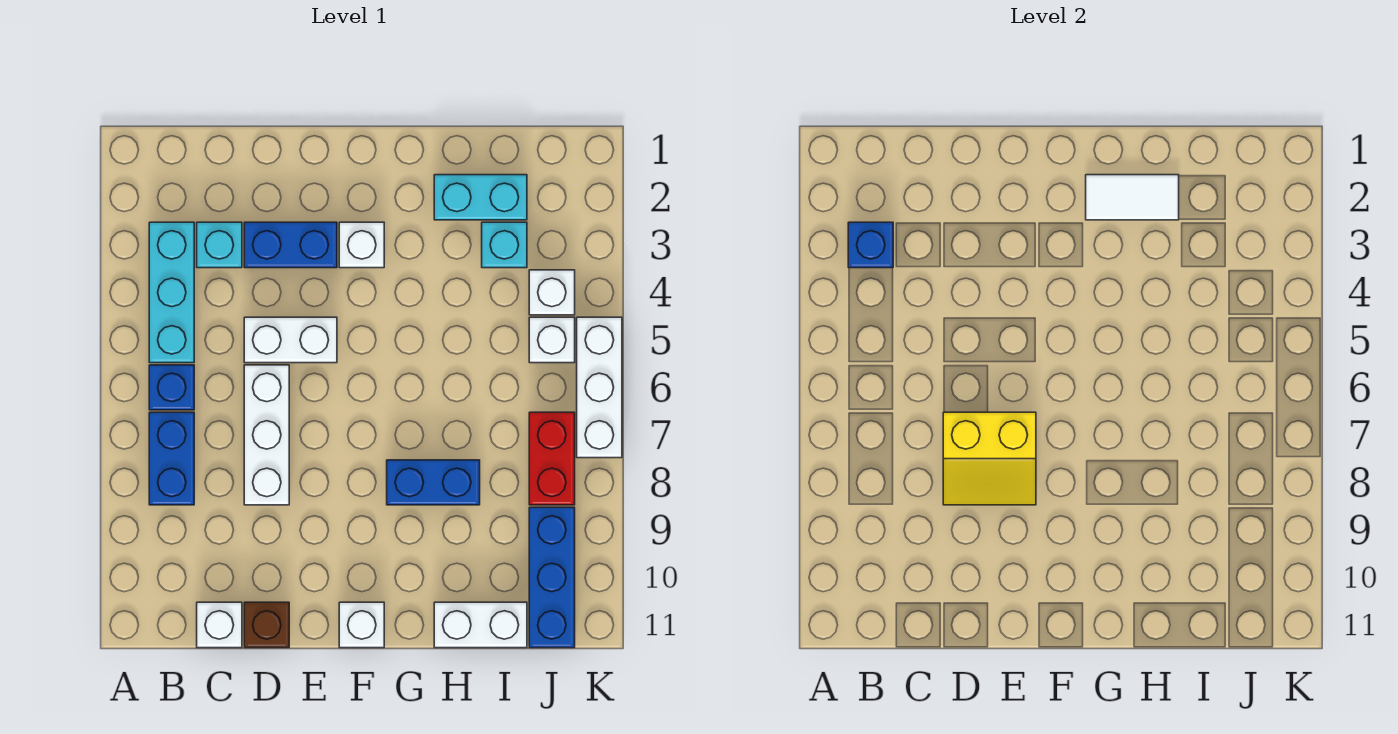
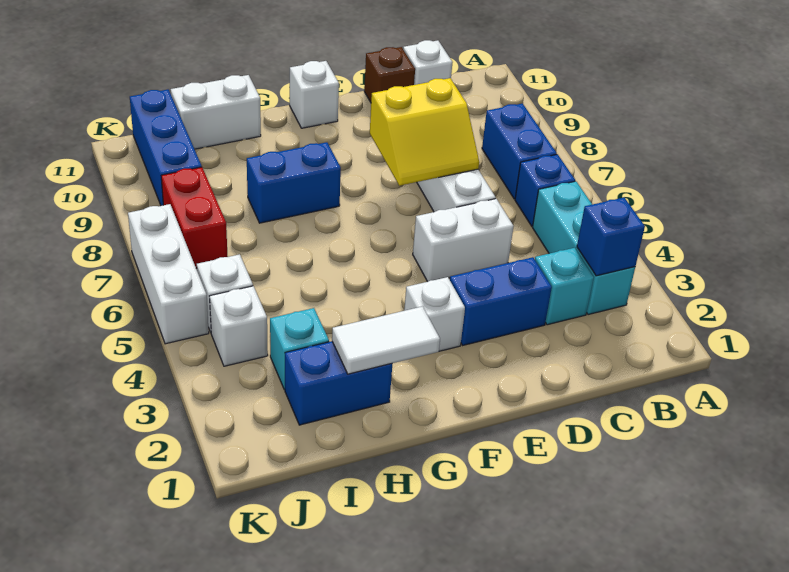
yellow 2x2 slope [943,412,1036,505] -> yellow 2x2 slope turned to [370,78,479,186]
cyan 1x2 brick [434,175,527,220] -> blue 1x2 brick [285,341,392,425]

